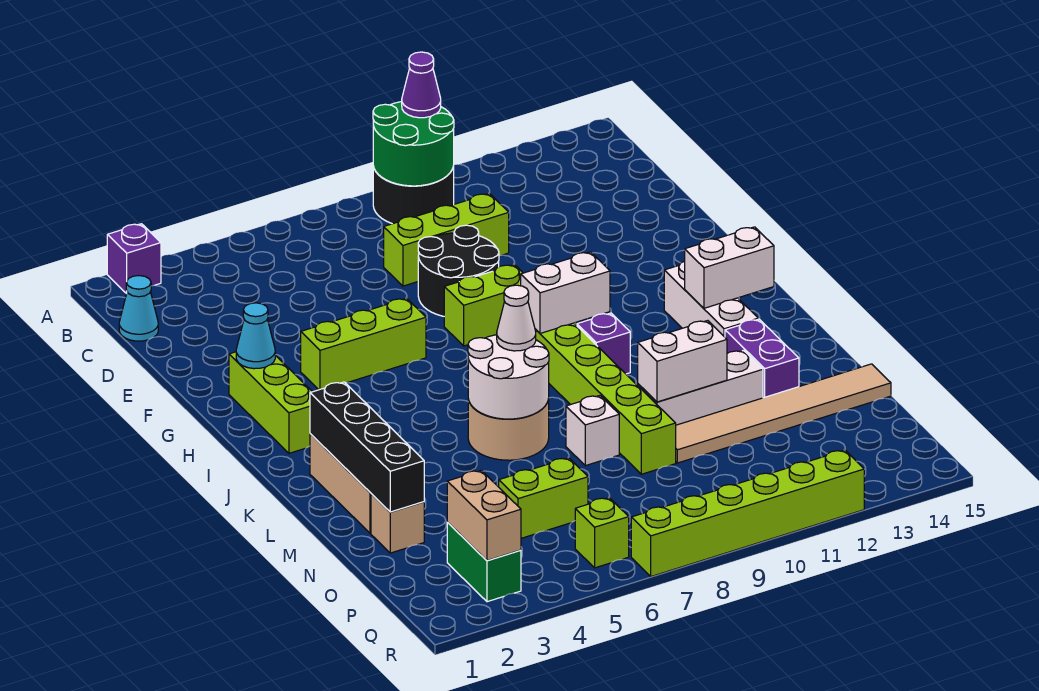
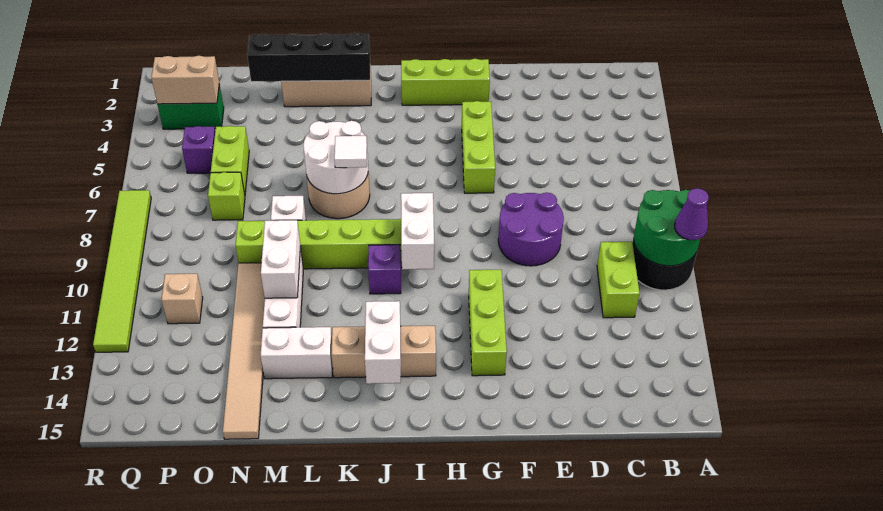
purple 1x1 brick [107,224,161,294] -> purple 1x1 brick moved to [182,126,215,173]
cyan 1x1 cone [119,276,158,341] -> none
lime 1x3 brick [384,193,509,286] -> lime 1x3 brick moved to [469,270,507,376]
black 2x2 round brick [418,225,499,316] -> purple 2x2 round brick [498,192,564,266]
cyan 1x1 cone [236,303,275,369] -> none
lime 1x2 brick [444,265,523,346] -> lime 1x2 brick moved to [597,242,640,318]
white 1x3 brick [664,261,758,337] -> tan 1x3 brick [332,326,436,378]
white 1x1 cone [497,285,536,351] -> white 1x1 tile [334,136,367,168]
purple 1x2 brick [725,319,799,398] -> white 1x2 brick [261,327,333,379]
tan 1x1 brick [371,494,424,553] -> tan 1x1 brick moved to [162,274,203,324]
lime 1x1 brick [575,498,629,568] -> lime 1x1 brick moved to [208,172,245,220]
lime 1x6 brick [631,450,864,576] -> lime 1x6 tile [93,190,151,352]

